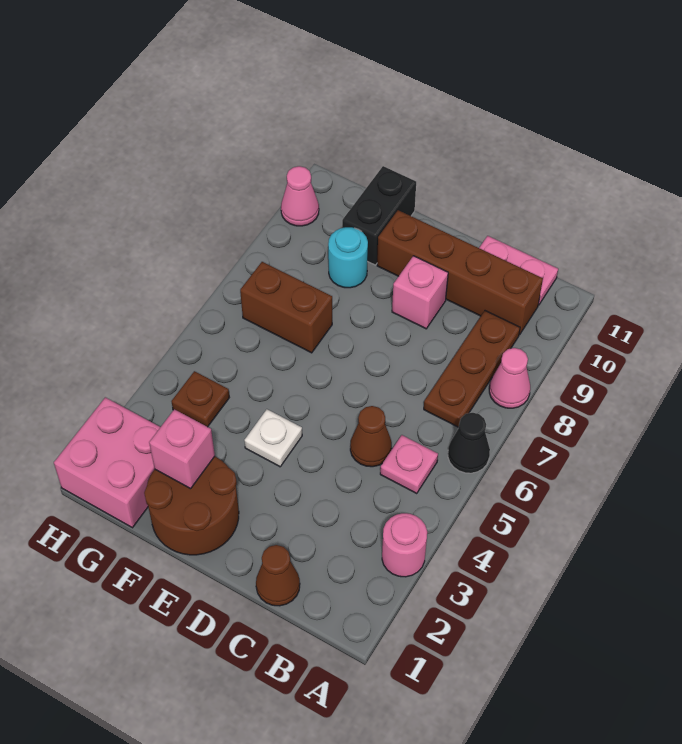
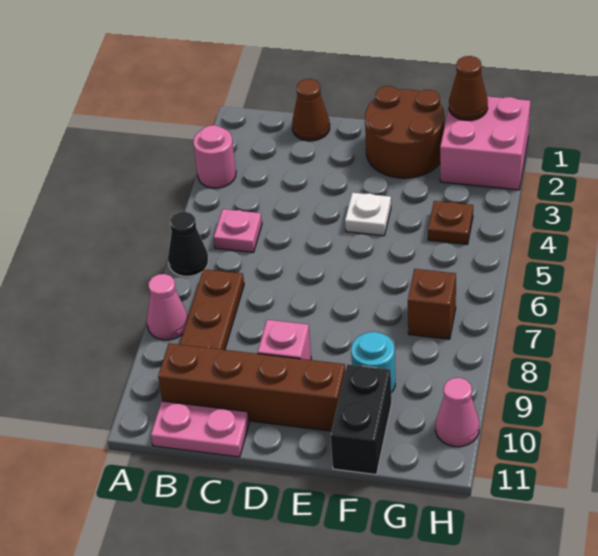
brown 1x1 cone [350,406,392,467] -> brown 1x1 cone moved to [449,56,488,120]
pink 1x1 brick [149,409,215,489] -> none
brown 1x2 brick [240,262,332,353] -> brown 1x1 brick [408,269,456,339]

